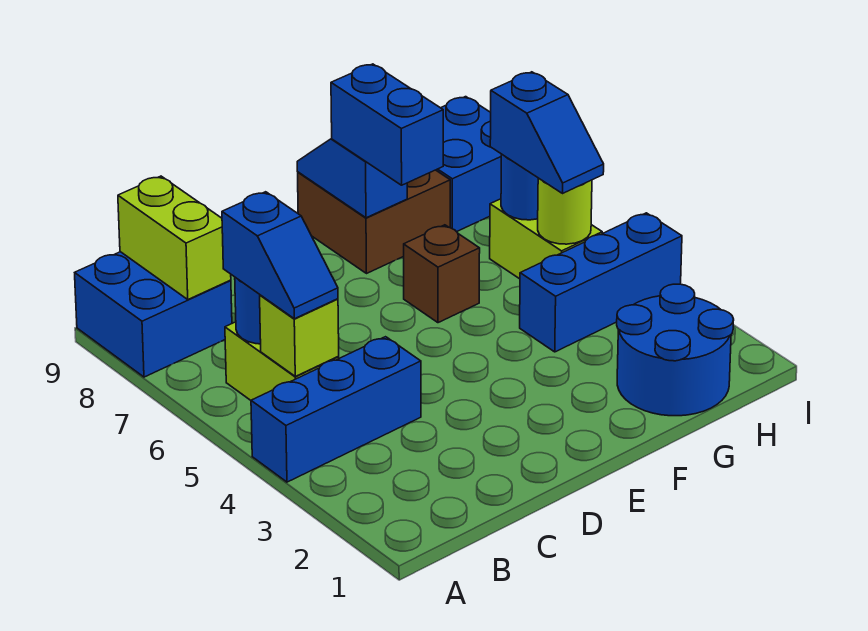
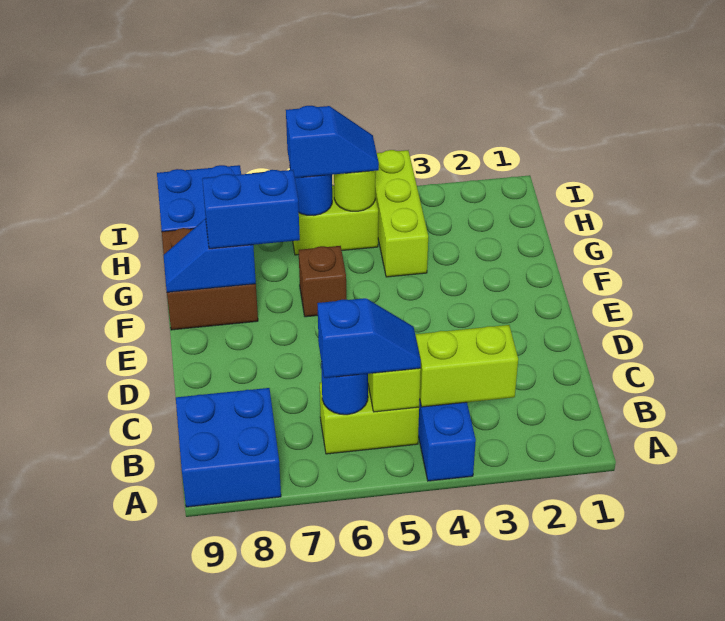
lime 1x2 brick [118,176,231,299] -> lime 1x2 brick moved to [416,325,518,407]
blue 2x2 round brick [617,284,734,416] -> none
blue 1x3 brick [520,213,682,352] -> lime 1x3 brick [375,150,428,277]

